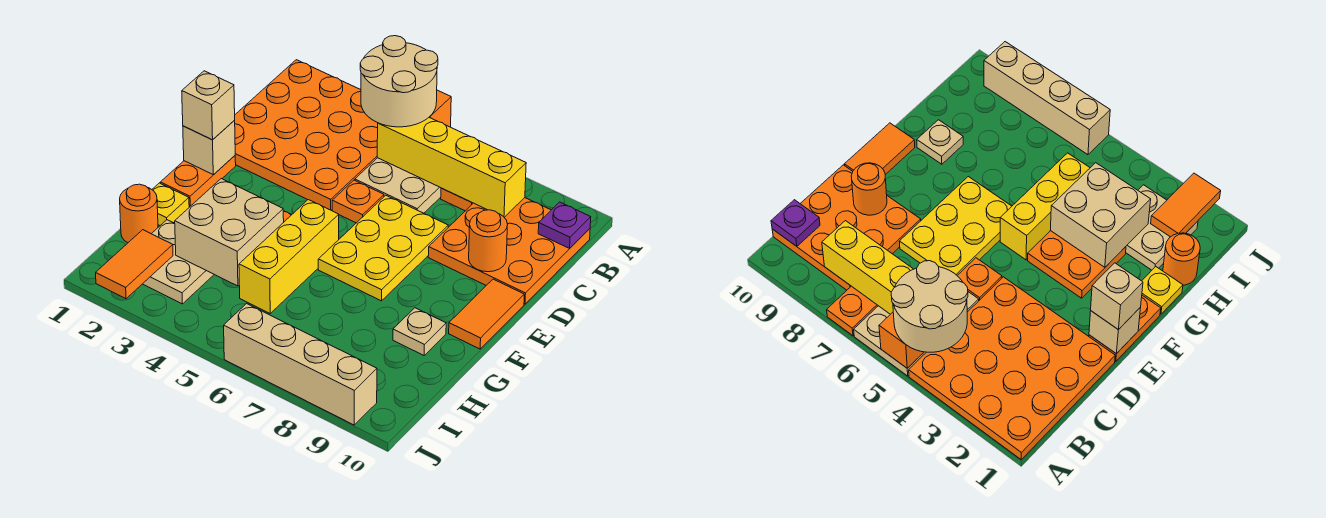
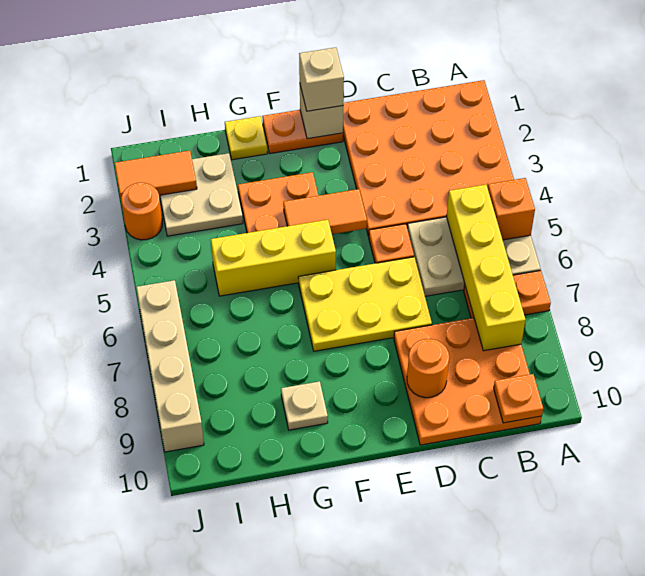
tan 2x2 round brick [360,36,438,127] -> none
purple 1x1 plate [538,202,591,248] -> orange 1x1 plate [494,374,543,423]
orange 1x2 tile [449,279,524,349] -> orange 1x2 tile moved to [283,189,367,234]
tan 2x2 brick [175,179,284,286] -> none
orange 1x1 round brick [120,184,158,243] -> orange 1x1 round brick moved to [121,183,162,240]

